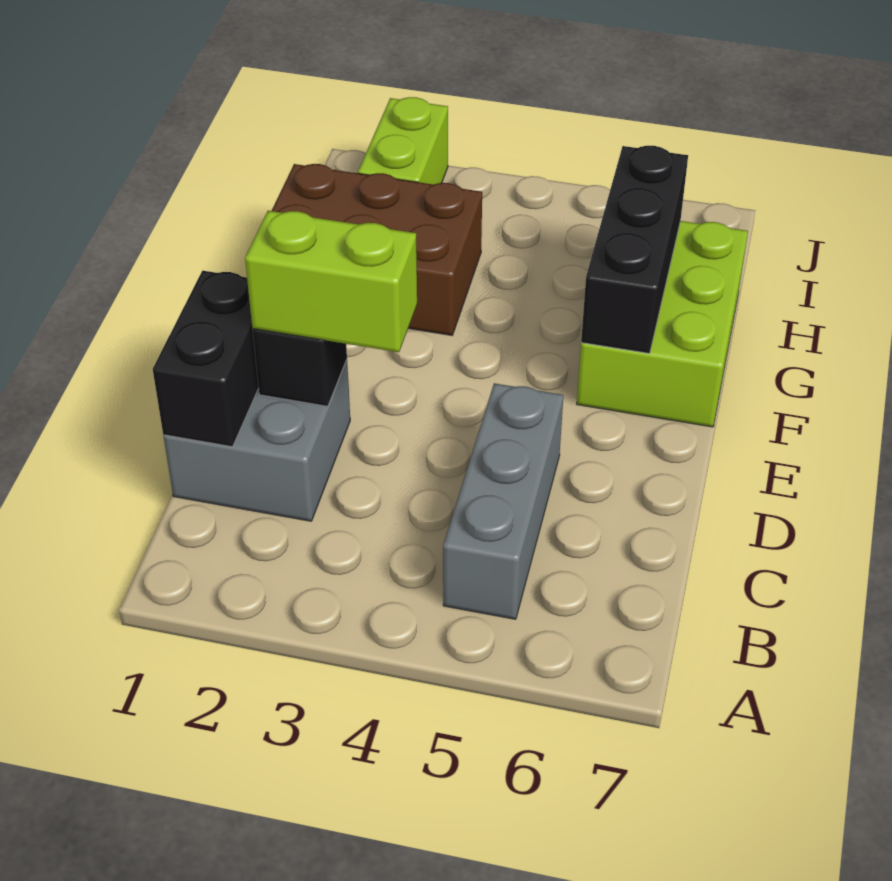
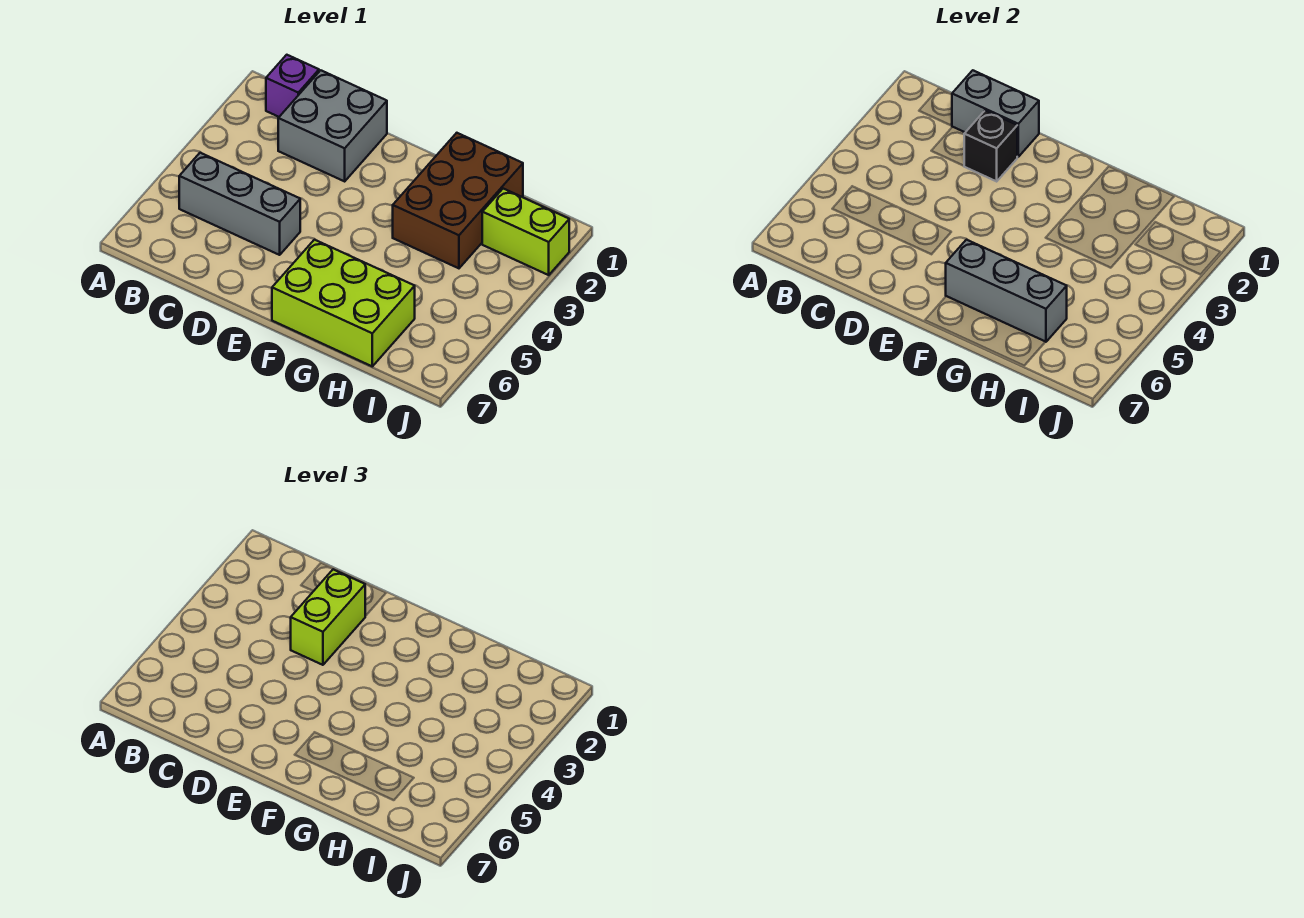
none -> purple 1x1 brick [266,55,319,117]
black 1x2 brick [153,271,259,447] -> grey 1x2 brick [952,70,1039,157]
black 1x3 brick [581,146,688,353] -> grey 1x3 brick [946,240,1067,342]

